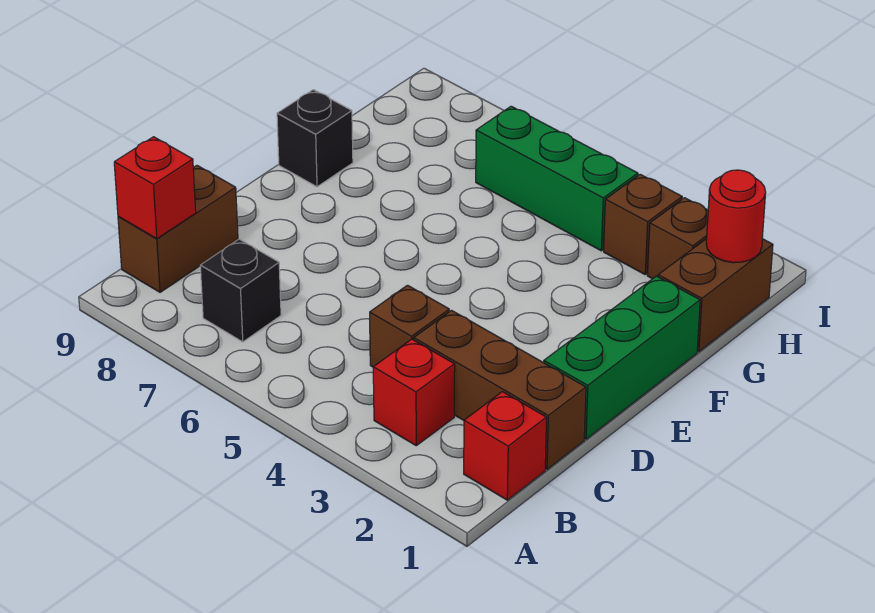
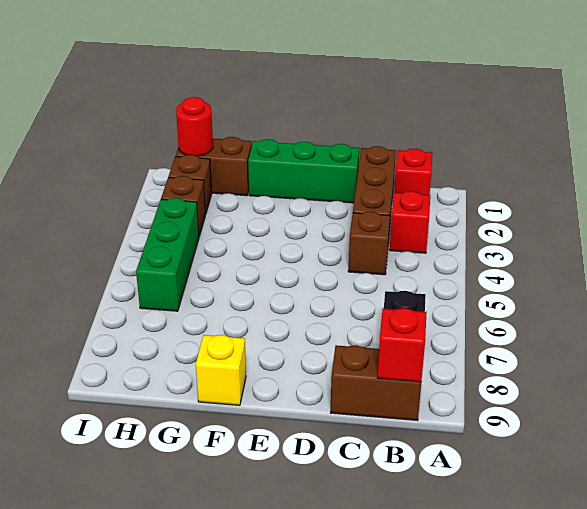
black 1x1 brick [277,90,353,187] -> yellow 1x1 brick [196,335,246,405]

